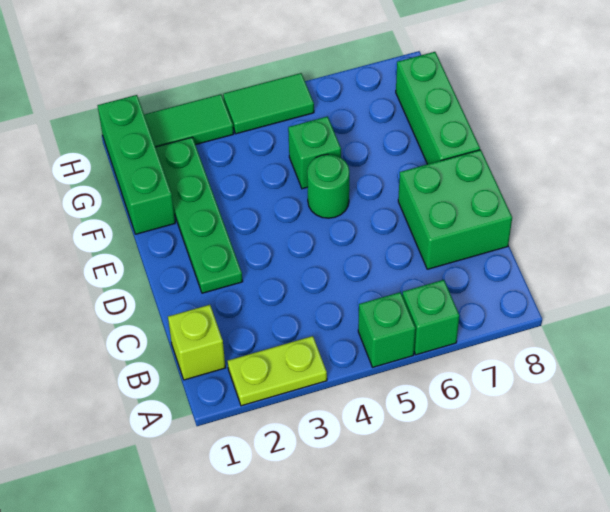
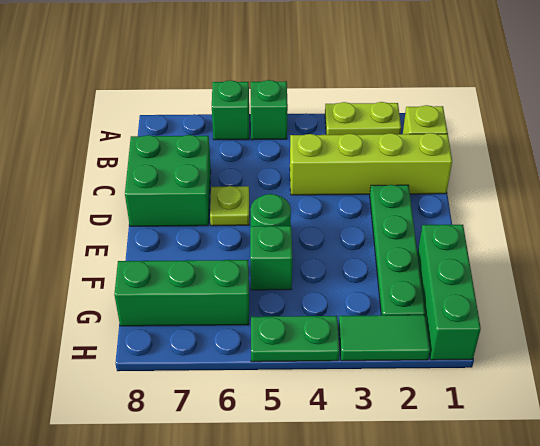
none -> lime 1x4 brick [290,133,452,195]
none -> lime 1x1 plate [210,186,249,226]
green 1x3 brick [396,52,480,164] -> green 1x3 brick turned to [114,260,249,326]
green 1x2 tile [223,73,314,134] -> green 1x2 plate [251,316,339,362]

